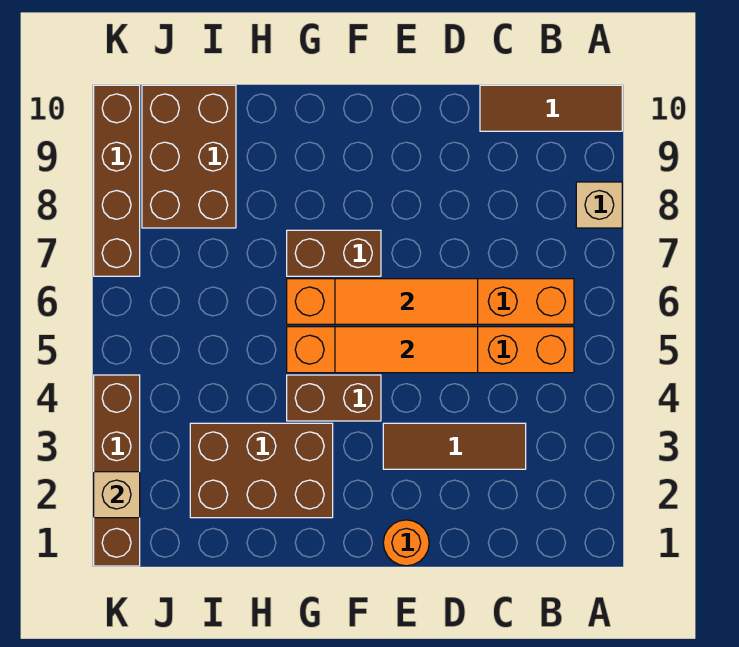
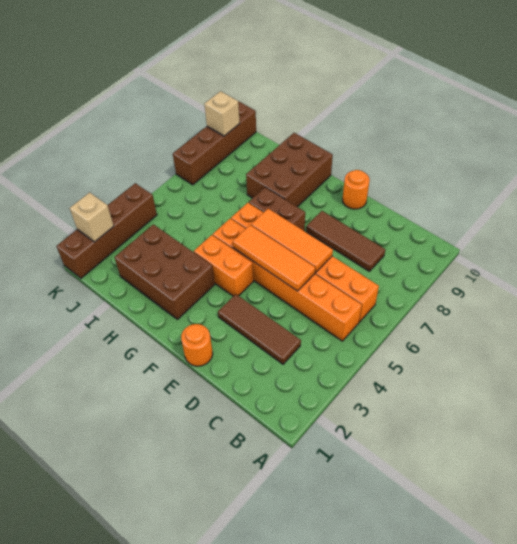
tan 1x1 brick [576,182,622,228] -> tan 1x1 brick moved to [204,91,240,136]
brown 1x3 tile [480,85,622,131] -> brown 1x3 tile moved to [306,211,385,271]
none -> orange 1x1 round brick [342,170,370,209]
brown 1x2 brick [287,375,381,421] -> orange 1x2 brick [194,235,253,296]
brown 2x3 brick [142,85,236,228] -> brown 2x3 brick moved to [246,133,333,207]

